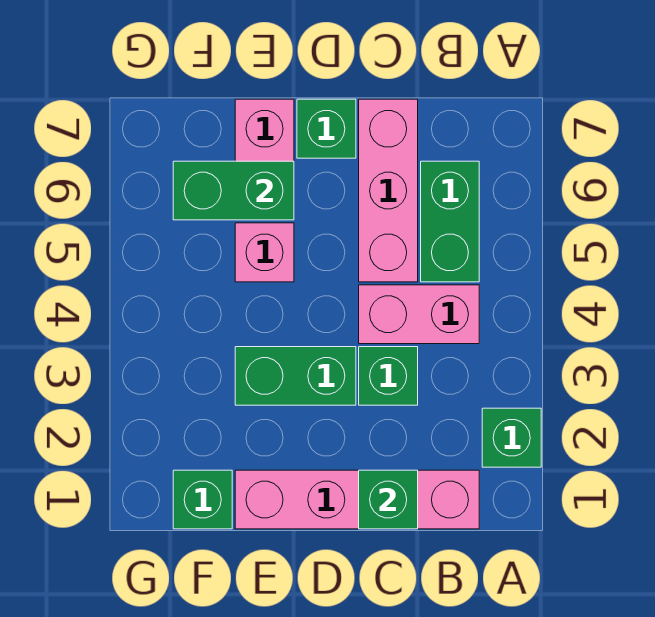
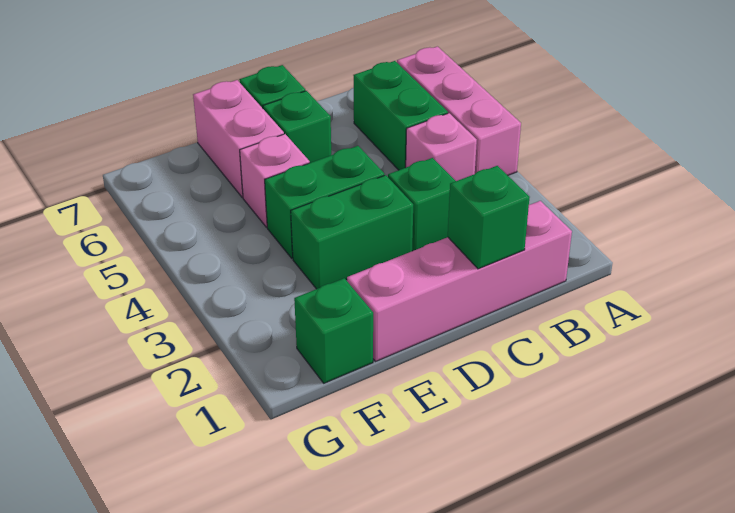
green 1x1 brick [482,408,541,467] -> green 1x1 brick moved to [263,91,331,163]
pink 1x2 brick [359,285,479,344] -> pink 1x1 brick [406,113,477,181]
pink 1x3 brick [359,99,418,282] -> pink 1x3 brick moved to [397,46,521,175]
green 1x2 brick [173,161,294,220] -> green 1x2 brick moved to [265,146,384,258]

